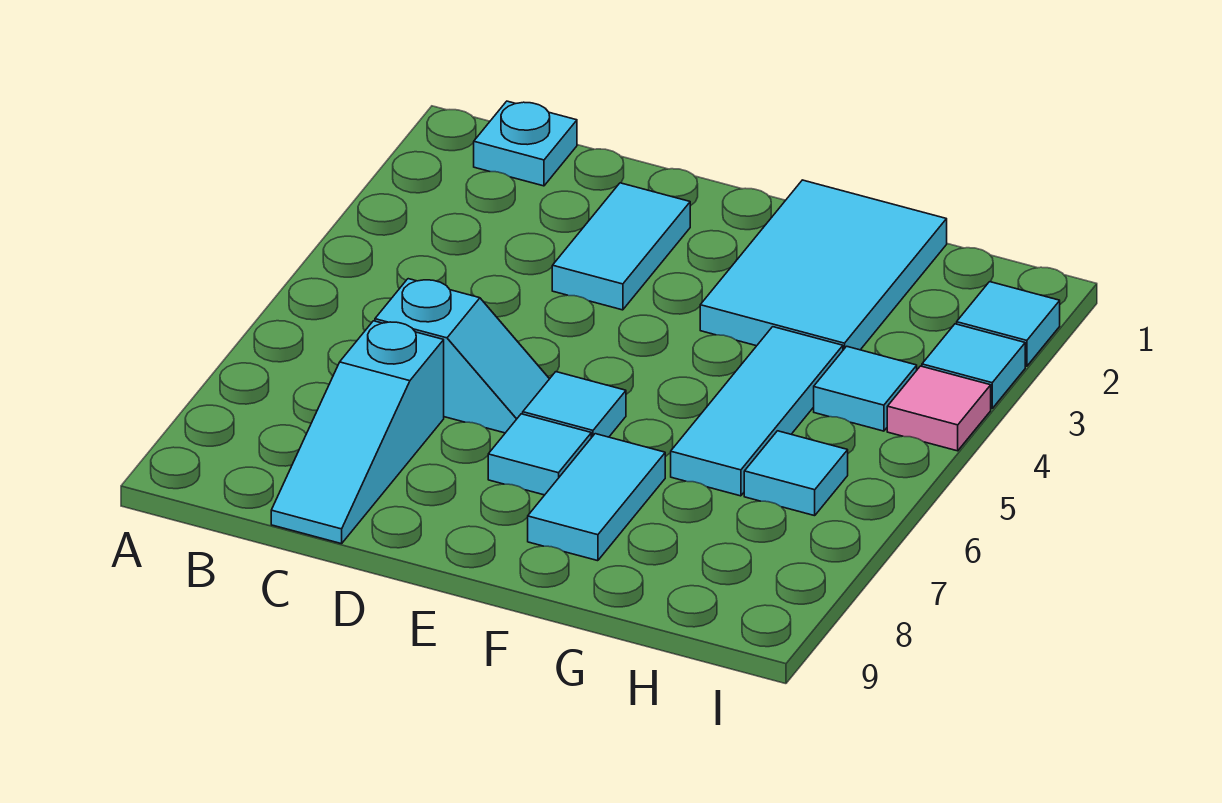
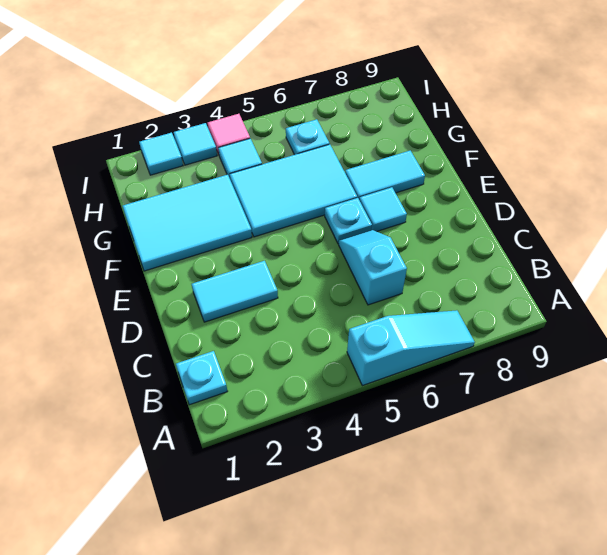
cyan 1x3 slope [271,321,444,544] -> cyan 1x3 slope moved to [347,310,475,386]
cyan 1x1 tile [523,372,626,438] -> cyan 1x1 plate [325,198,372,244]
cyan 1x3 tile [671,327,843,496] -> cyan 2x3 tile [230,144,357,237]
cyan 1x1 tile [744,431,848,516] -> cyan 1x1 plate [286,119,330,155]

